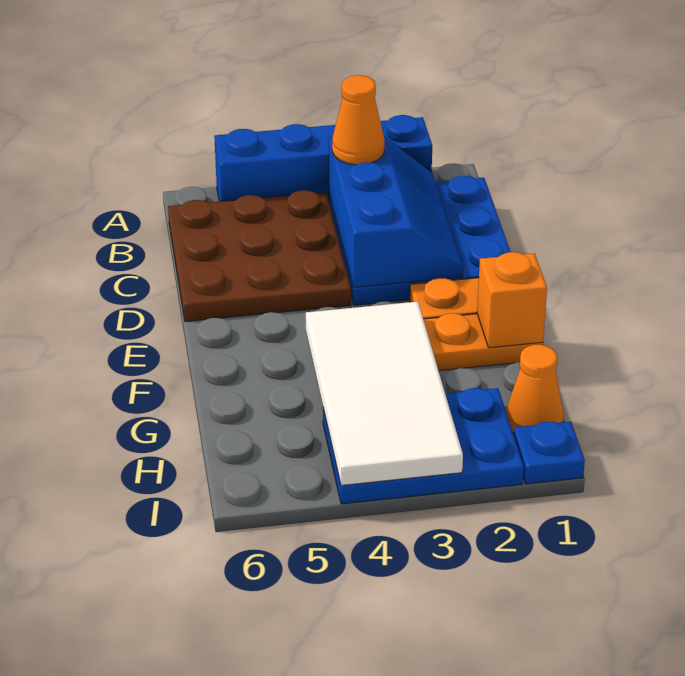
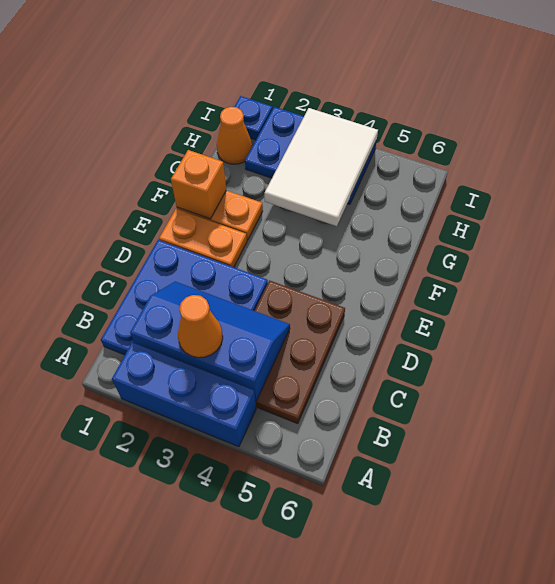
blue 1x4 brick [214,115,432,201] -> blue 1x3 brick [112,342,256,447]
blue 2x3 slope [328,136,463,287] -> blue 2x3 slope turned to [130,281,290,401]
brown 3x3 plate [168,190,351,322] -> brown 2x3 plate [255,280,345,424]
white 2x4 tile [306,302,463,486] -> white 2x3 tile [264,108,378,226]

